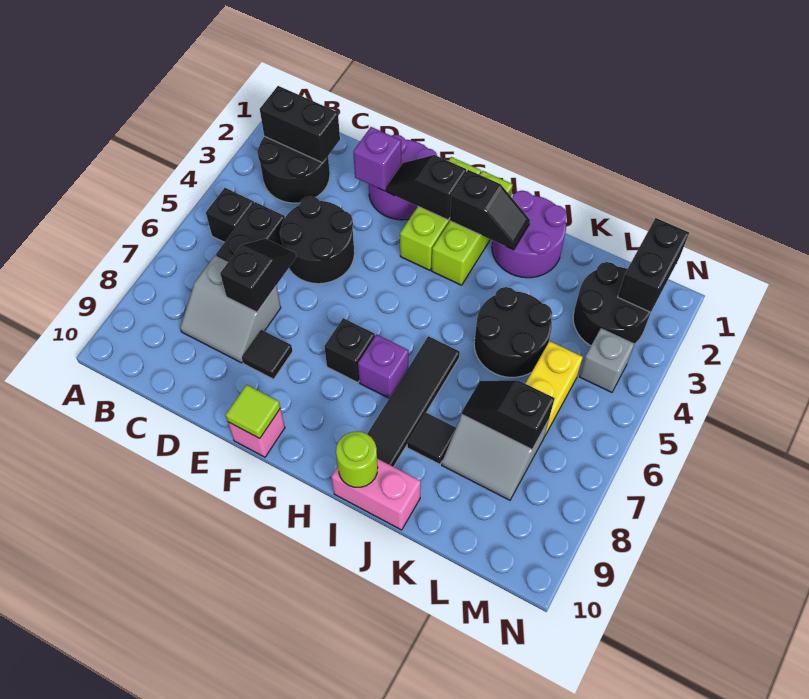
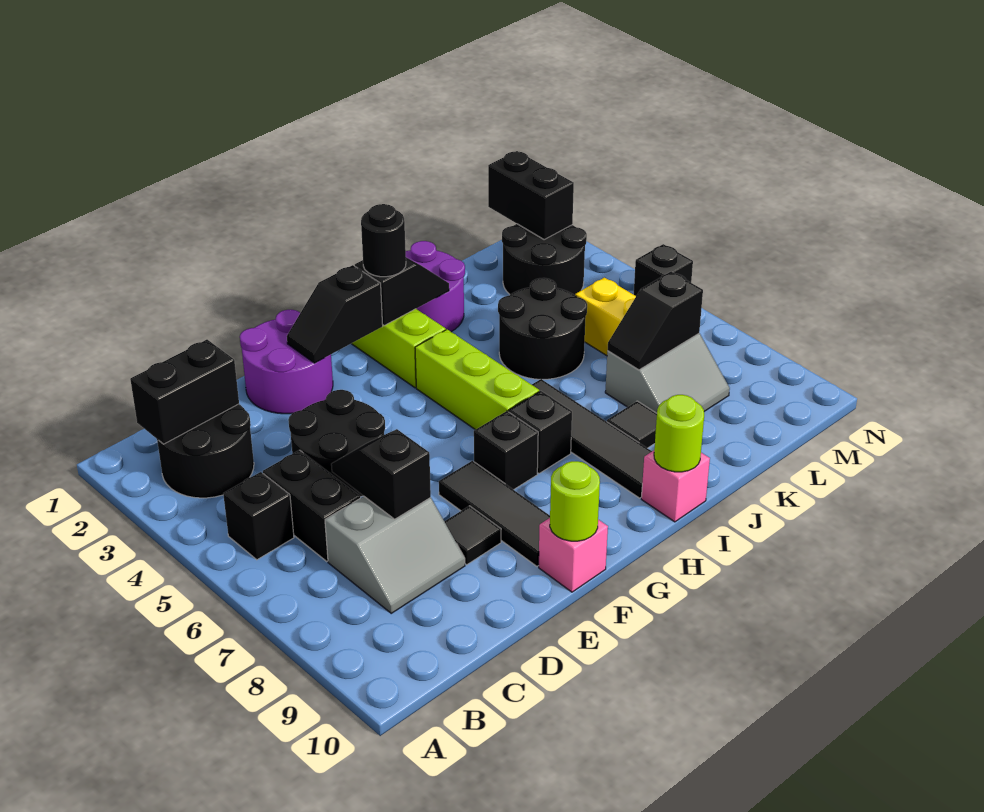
purple 1x1 brick [353,127,401,191] -> none
none -> black 1x3 tile [439,461,550,566]
lime 1x1 tile [226,385,280,438] -> lime 1x1 round brick [550,461,600,541]
lime 1x3 brick [400,157,481,270] -> lime 1x3 brick moved to [415,329,539,430]
none -> black 1x1 round brick [361,204,406,277]
purple 1x1 brick [358,335,409,398] -> black 1x1 brick [509,391,572,473]
pink 1x2 brick [331,459,421,530] -> pink 1x1 brick [641,451,710,522]
grey 1x1 brick [579,328,634,392] -> none
none -> black 1x1 brick [634,244,693,296]

